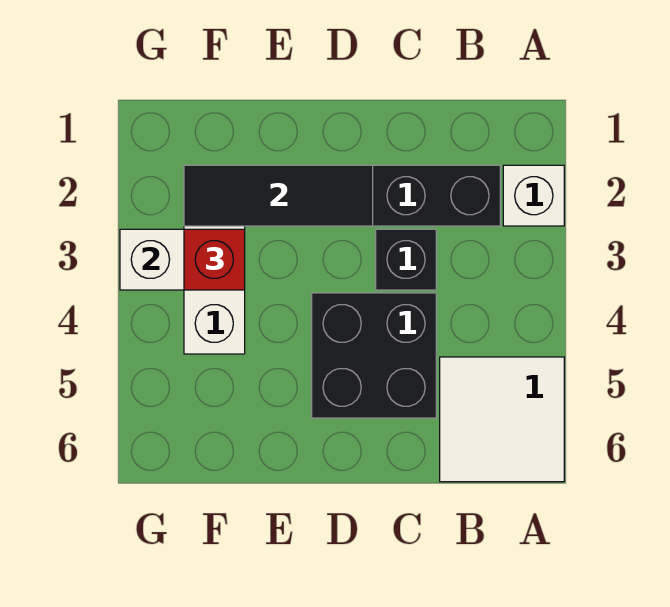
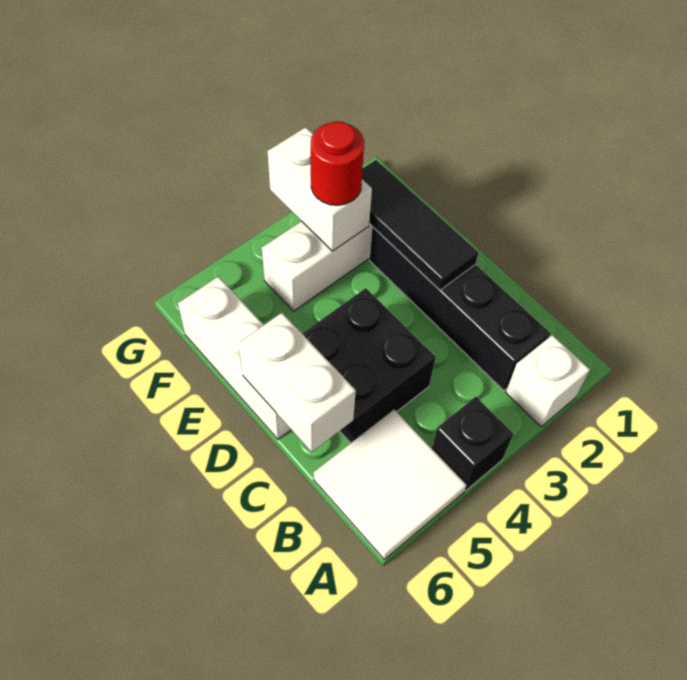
black 1x1 brick [376,229,436,290] -> black 1x1 brick moved to [432,397,513,491]
none -> white 1x2 brick [238,313,356,452]
none -> white 1x3 brick [178,276,291,439]
red 1x1 brick [184,229,245,290] -> red 1x1 round brick [311,121,364,205]

